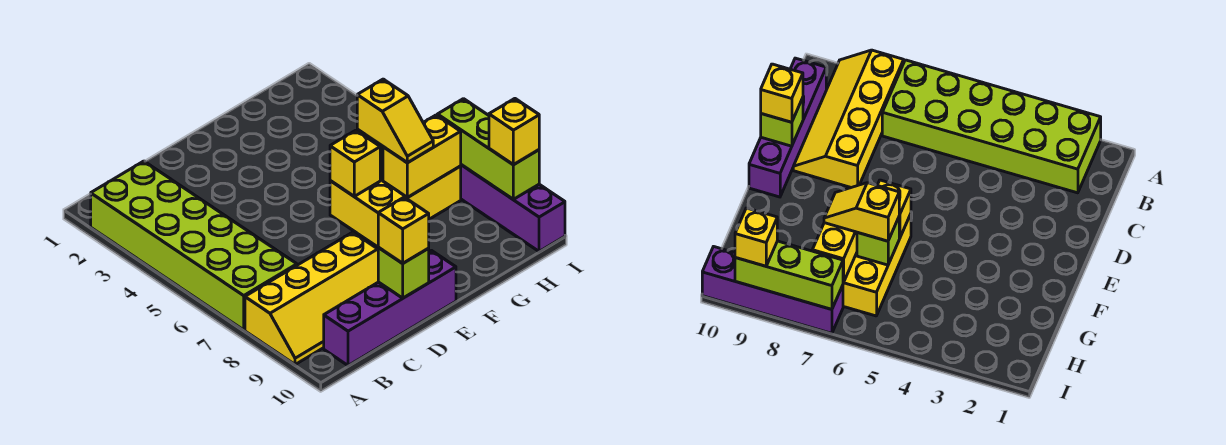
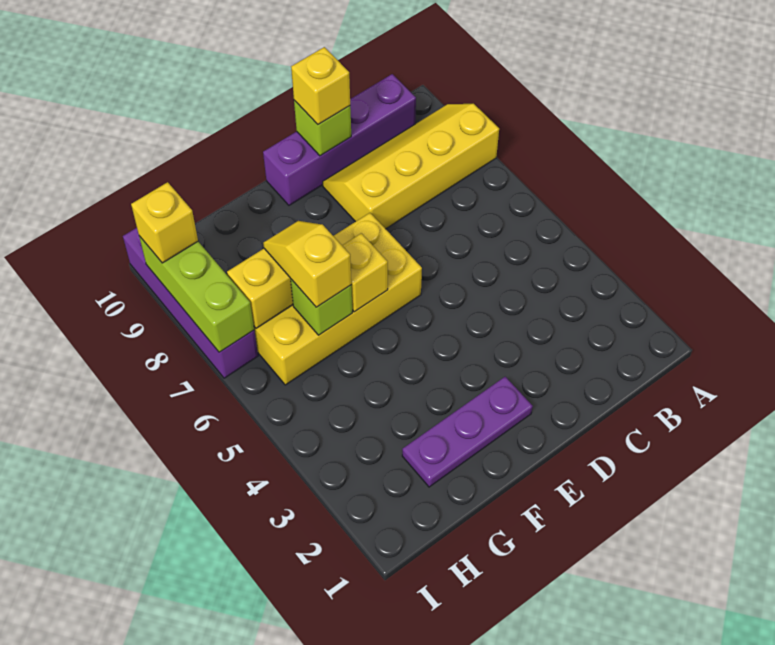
lime 2x6 brick [91,161,297,330] -> none
none -> purple 1x3 plate [402,377,533,487]
yellow 2x3 brick [330,166,461,247] -> yellow 2x4 brick [254,213,422,385]

